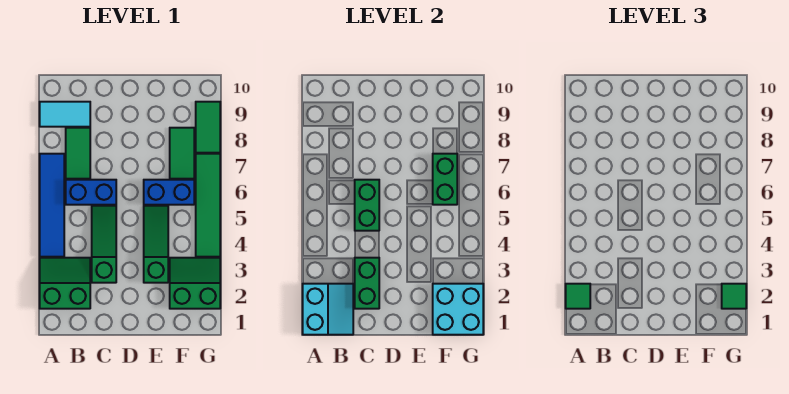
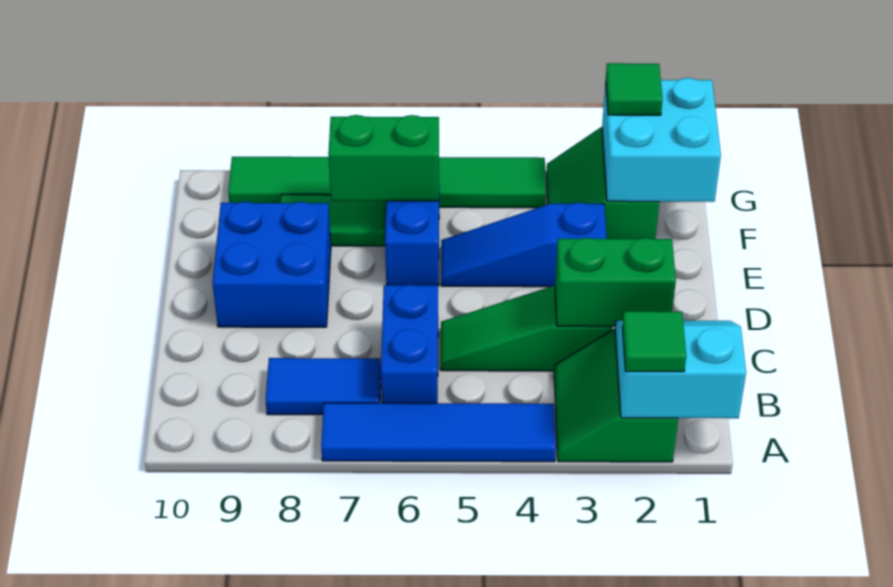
cyan 1x2 tile [40,102,90,127] -> none
green 1x2 tile [66,128,90,179] -> blue 1x2 tile [266,358,381,415]
green 1x2 brick [355,180,379,231] -> none
none -> blue 2x2 brick [212,202,331,327]
green 1x3 slope [144,206,168,283] -> blue 1x3 slope [441,203,607,287]

